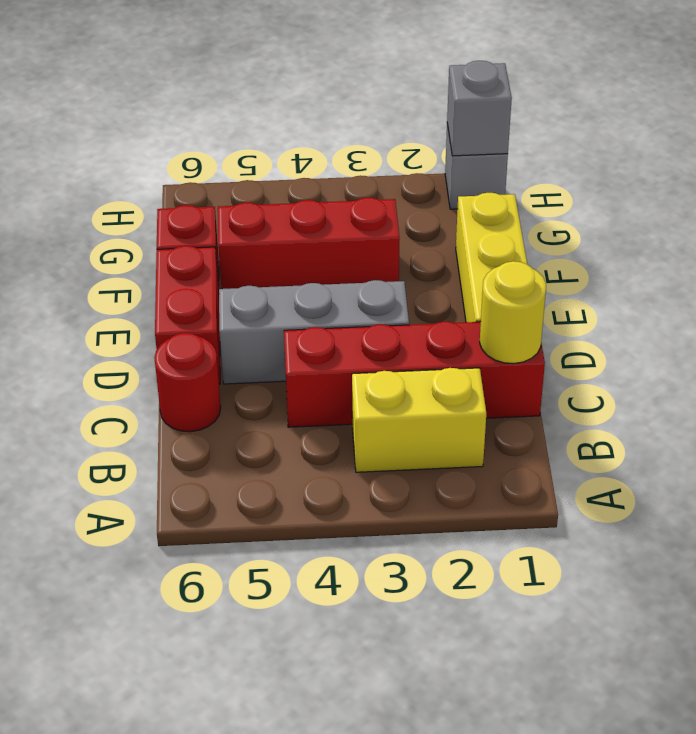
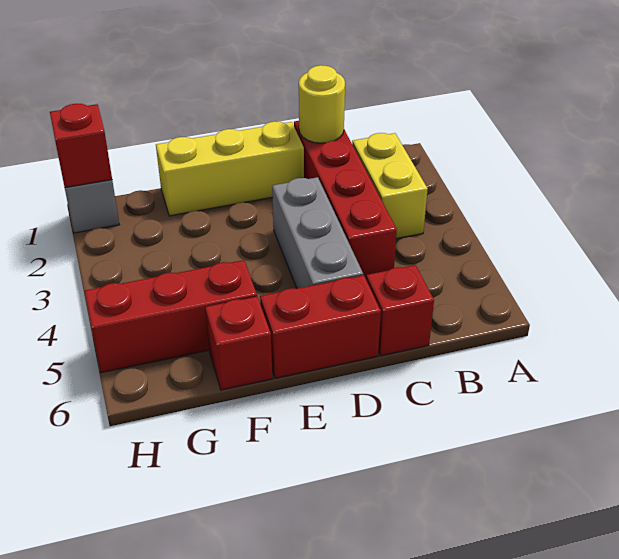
red 1x1 round brick [154,333,221,432] -> red 1x1 brick [366,265,434,356]
red 1x3 brick [218,198,400,289] -> red 1x3 brick turned to [85,260,257,373]
grey 1x1 brick [447,61,512,156] -> red 1x1 brick [50,104,112,188]

